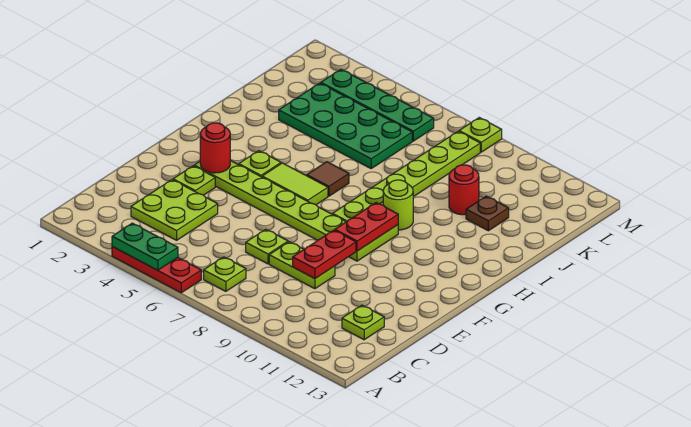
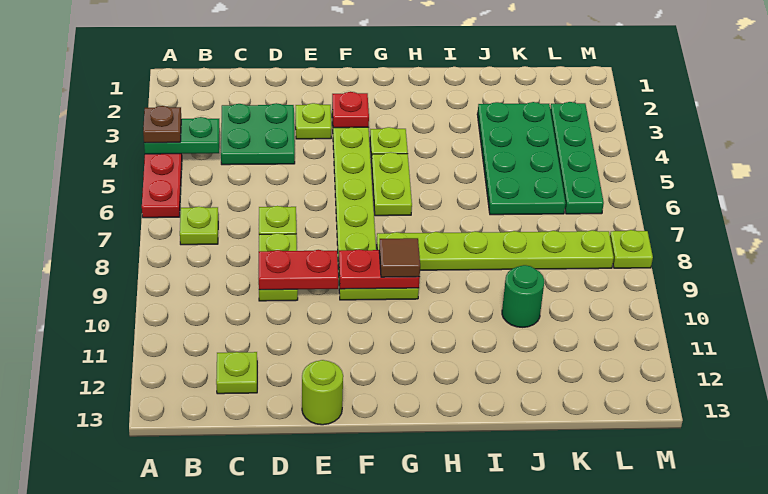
green 1x2 plate [112,223,178,270] -> green 1x2 plate turned to [144,117,220,154]
lime 2x2 plate [131,180,218,240] -> green 2x2 plate [221,103,295,165]
red 1x1 round brick [200,123,230,173] -> red 1x1 plate [332,92,369,128]
lime 1x2 tile [262,163,328,205] -> lime 1x2 plate [372,152,412,216]
brown 1x1 tile [307,162,349,196] -> brown 1x1 tile moved to [379,238,420,277]
lime 1x1 round brick [383,180,413,230] -> lime 1x1 round brick moved to [302,360,343,425]
red 1x1 round brick [449,165,479,215] -> green 1x1 round brick [502,265,544,327]
brown 1x1 plate [466,196,509,231] -> brown 1x1 plate moved to [143,106,181,143]

